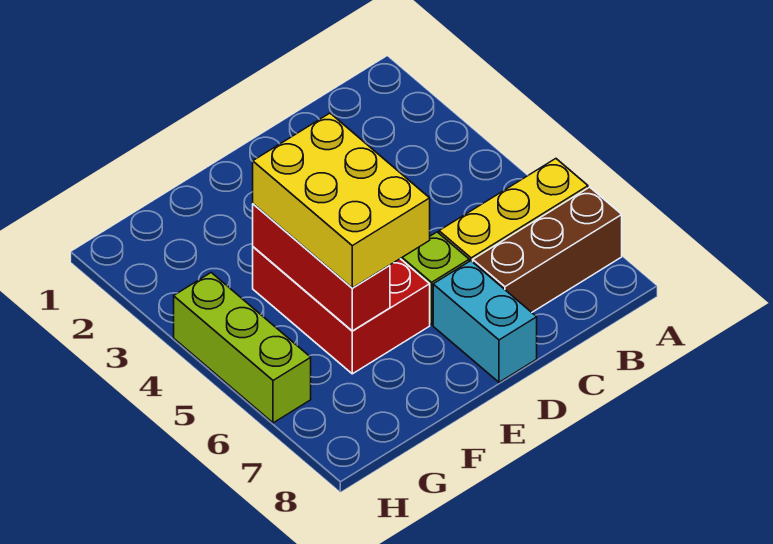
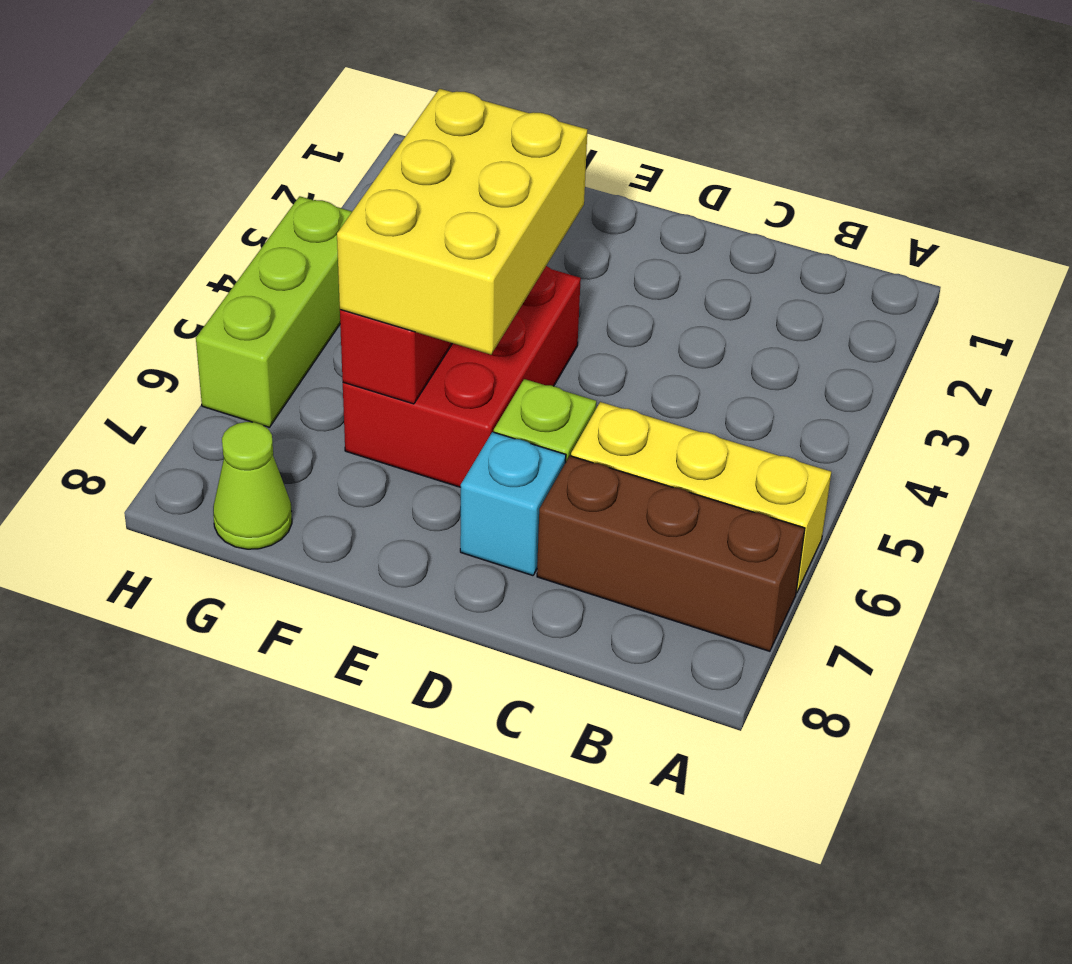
cyan 1x2 brick [433,261,537,382] -> cyan 1x1 brick [460,432,566,576]
none -> lime 1x1 cone [213,422,292,549]

